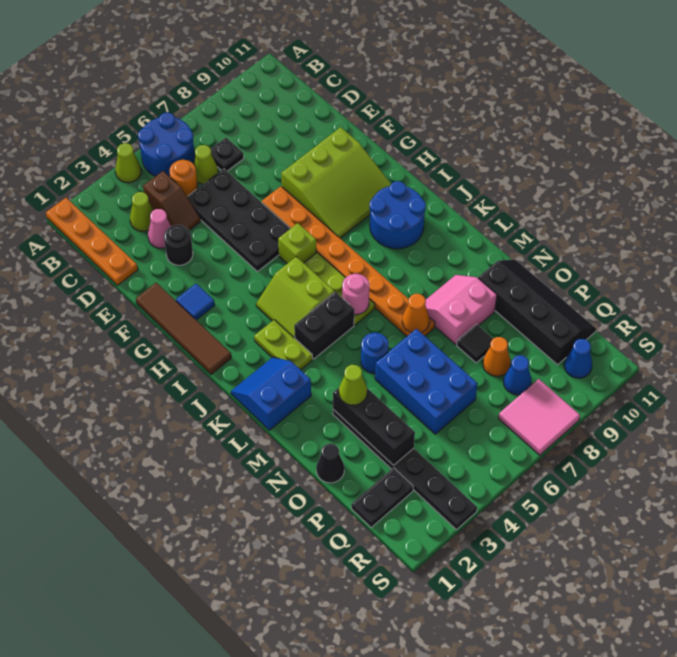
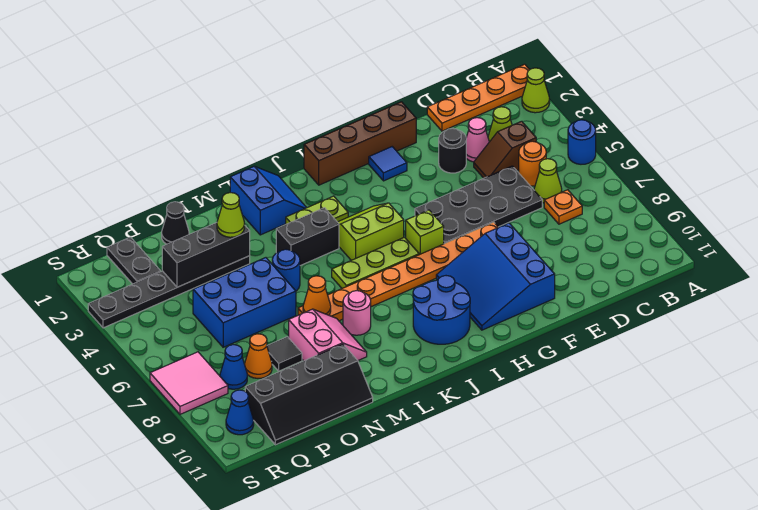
lime 1x1 cone [115,143,142,183] -> lime 1x1 cone moved to [522,68,550,113]
blue 2x2 round brick [138,113,195,177] -> blue 1x1 round brick [568,120,596,164]
black 1x1 plate [211,138,244,171] -> orange 1x1 plate [544,190,582,224]
brown 1x4 tile [136,283,231,374] -> brown 1x4 brick [304,102,416,185]
lime 3x3 slope [281,127,391,238] -> blue 3x3 slope [436,223,555,330]
black 1x2 brick [294,292,354,359] -> black 1x2 brick turned to [276,208,339,266]
pink 1x1 round brick [342,274,369,315] -> pink 1x1 round brick moved to [343,291,371,335]

